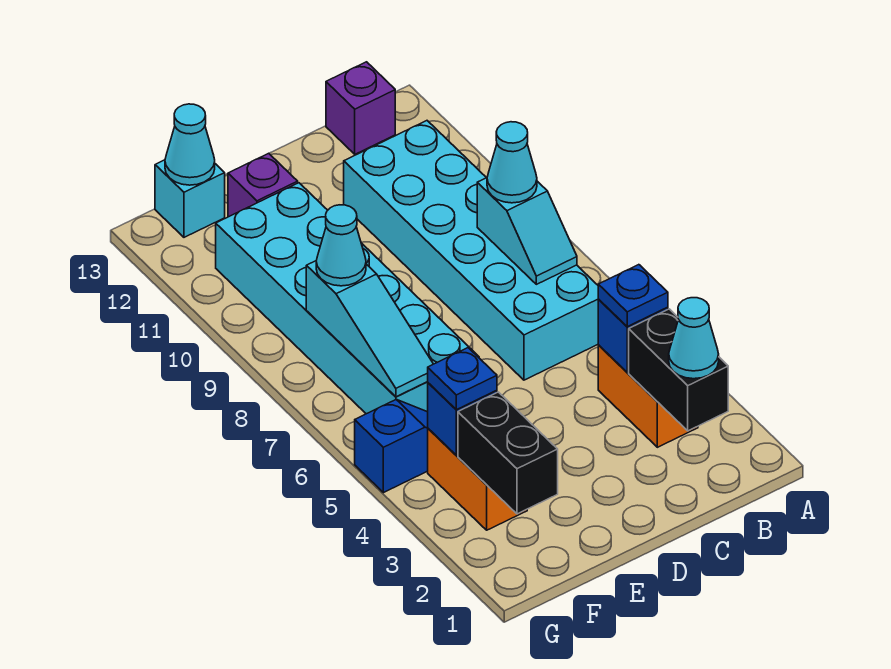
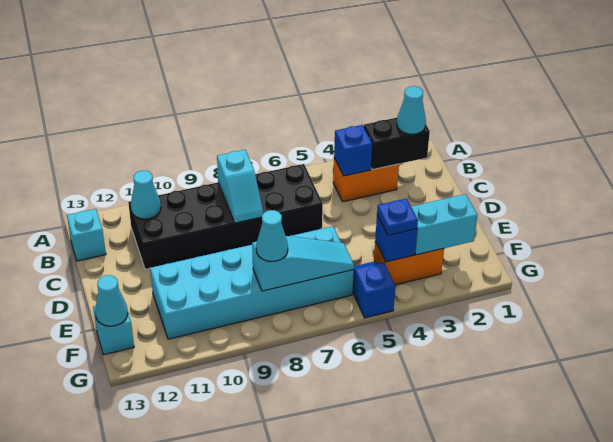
blue 1x1 plate [598,265,668,327] -> none
cyan 2x6 brick [344,121,599,380] -> black 2x6 brick [128,164,323,269]
cyan 1x2 slope [477,178,577,284] -> cyan 1x2 slope turned to [217,150,263,223]
cyan 1x1 cone [487,122,537,203] -> cyan 1x1 cone moved to [131,171,161,219]
purple 1x1 brick [326,62,395,154] -> cyan 1x1 brick [67,209,106,261]
purple 1x1 brick [228,153,298,217] -> none
black 1x2 brick [458,392,558,514] -> cyan 1x2 brick [411,194,478,255]

